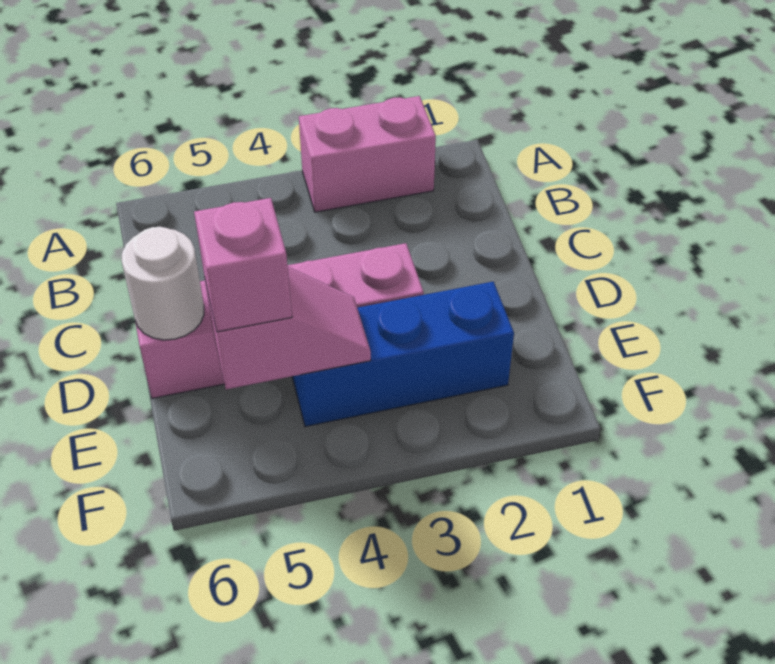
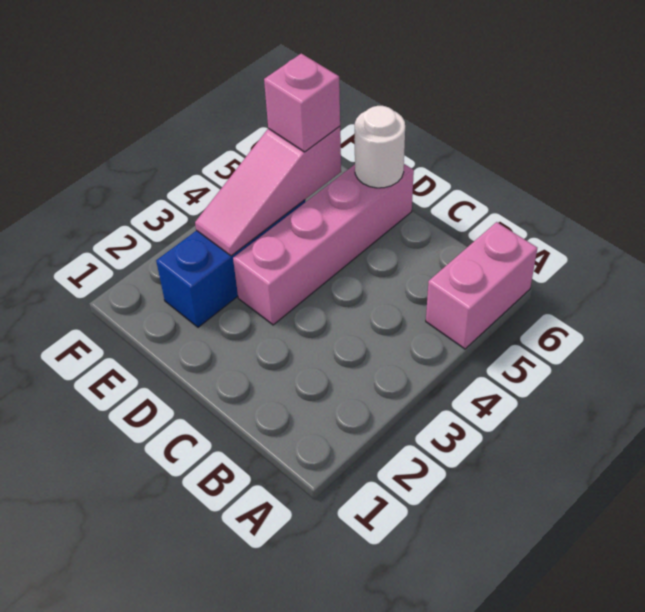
pink 1x2 brick [299,96,436,212] -> pink 1x2 brick moved to [426,222,537,349]
pink 1x2 slope [205,267,371,389] -> pink 1x3 slope [195,126,341,256]

